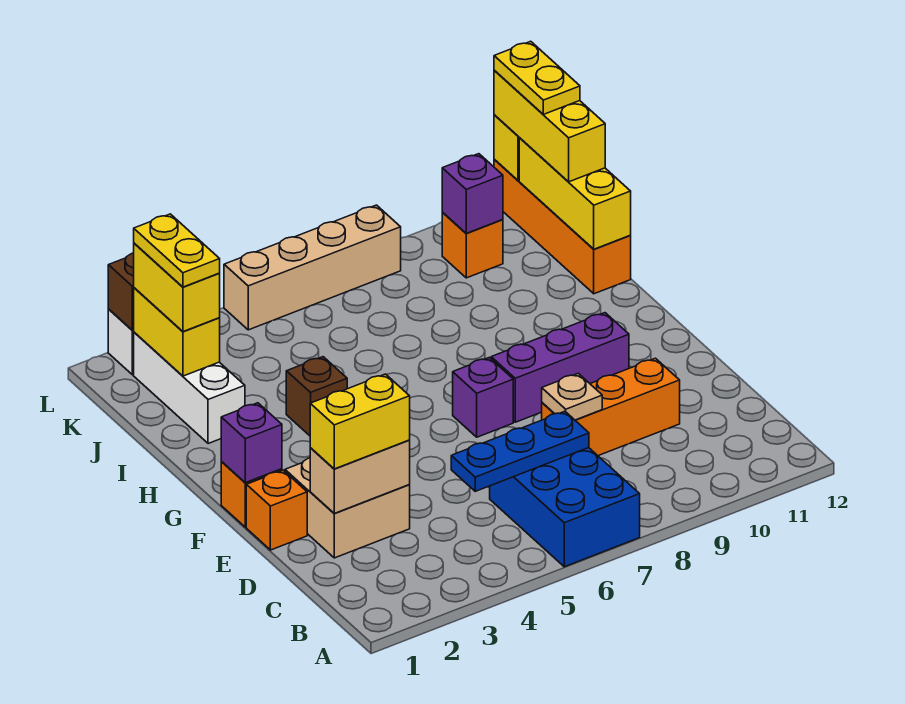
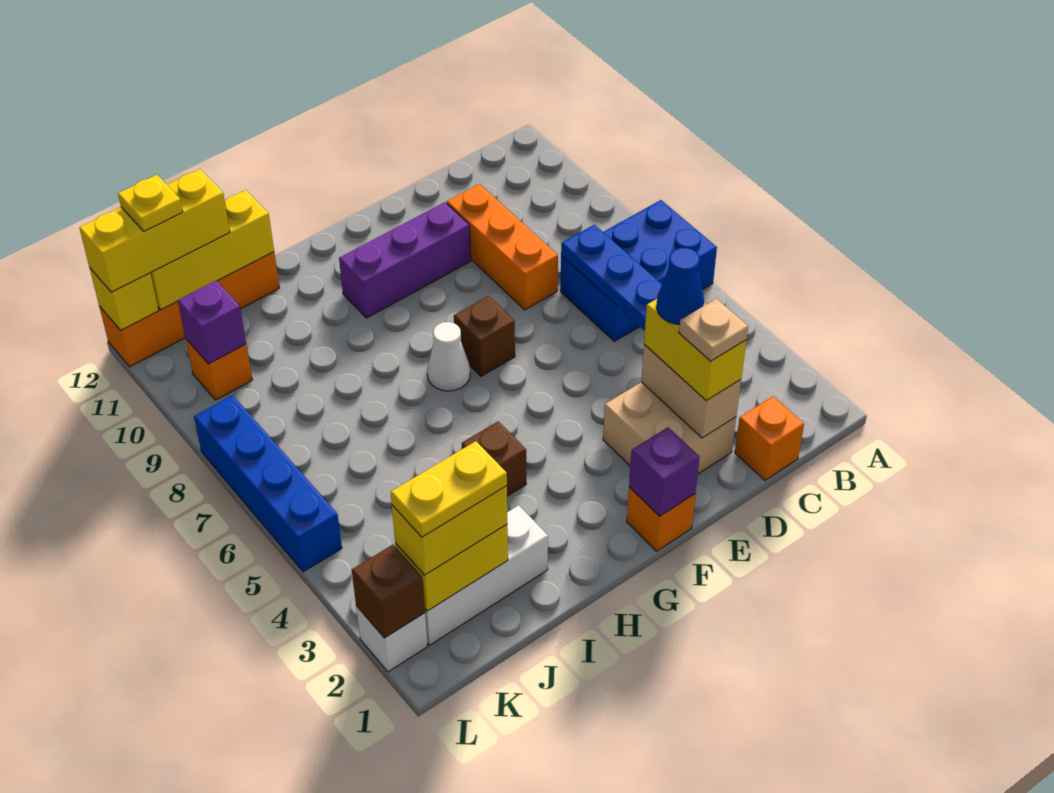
none -> blue 1x1 cone [657,248,704,324]
tan 1x1 plate [542,373,602,420] -> tan 1x1 plate moved to [679,299,748,361]
orange 1x1 brick [246,470,307,550] -> orange 1x1 brick moved to [735,396,804,480]
purple 1x1 brick [453,357,513,437] -> brown 1x1 brick [454,296,515,376]
purple 1x3 brick [491,313,629,422] -> purple 1x3 brick turned to [339,202,471,318]
none -> white 1x1 cone [427,322,470,391]
yellow 1x2 plate [494,41,580,114] -> yellow 1x1 plate [118,175,183,231]
tan 1x4 brick [224,205,401,330] -> blue 1x4 brick [194,395,342,572]

